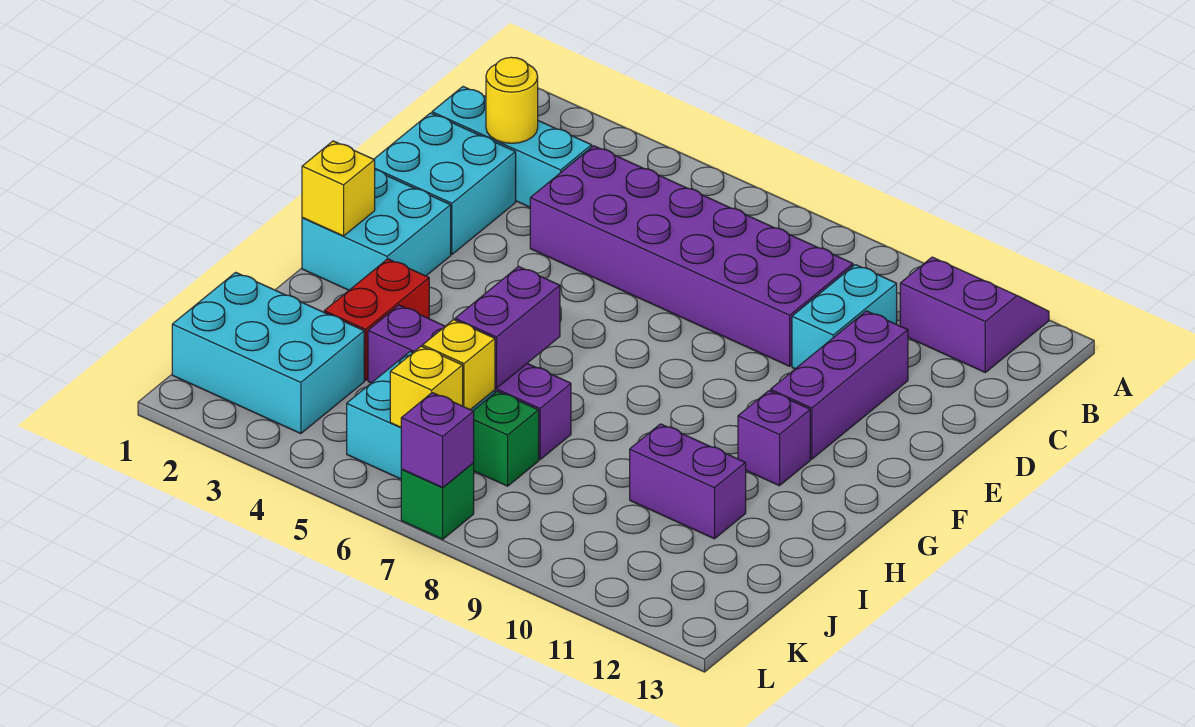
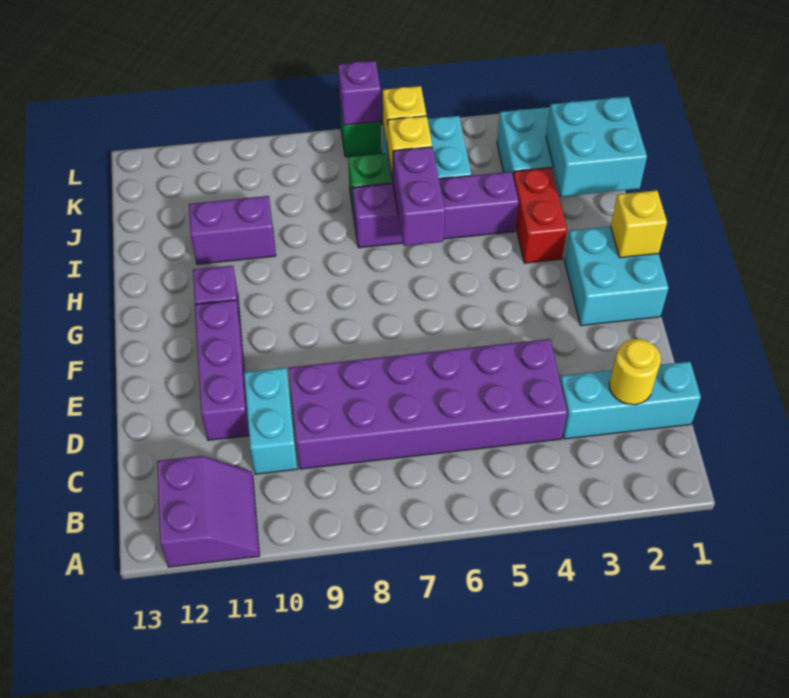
purple 2x2 slope [900,257,1049,372] -> purple 2x2 slope turned to [157,456,259,567]
cyan 2x2 brick [374,113,516,254] -> cyan 2x2 brick moved to [546,96,647,197]

